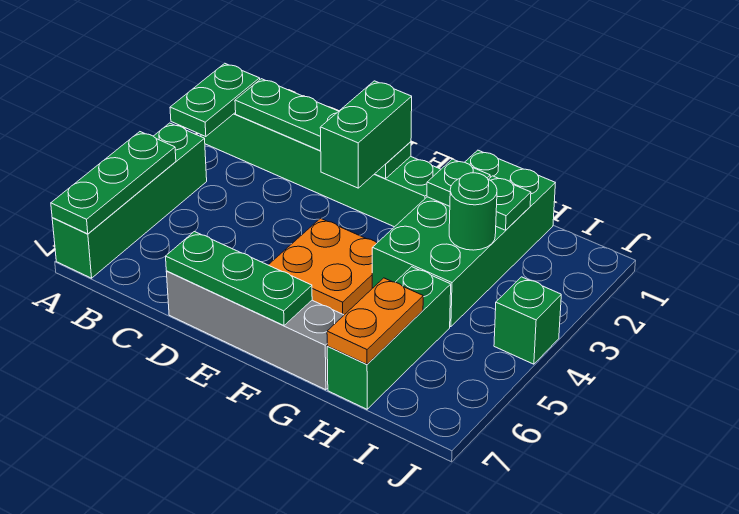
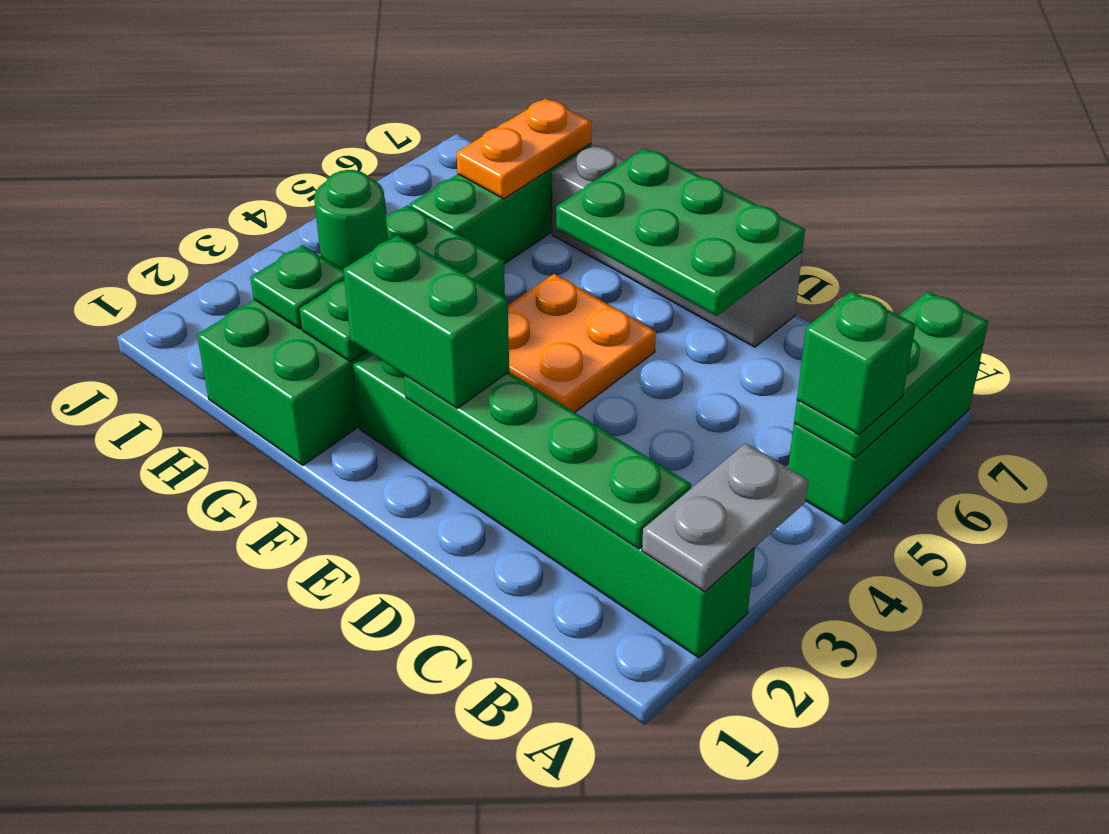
green 1x2 plate [170,63,260,137] -> grey 1x2 plate [642,443,808,592]
green 1x4 brick [52,123,207,278] -> green 1x3 brick [788,345,983,524]
green 1x3 plate [166,232,312,325] -> green 2x3 plate [556,148,805,316]
green 1x2 brick [320,81,412,188] -> green 1x2 brick turned to [343,235,509,409]
green 1x1 brick [494,277,561,364] -> green 1x1 brick moved to [797,291,916,434]

